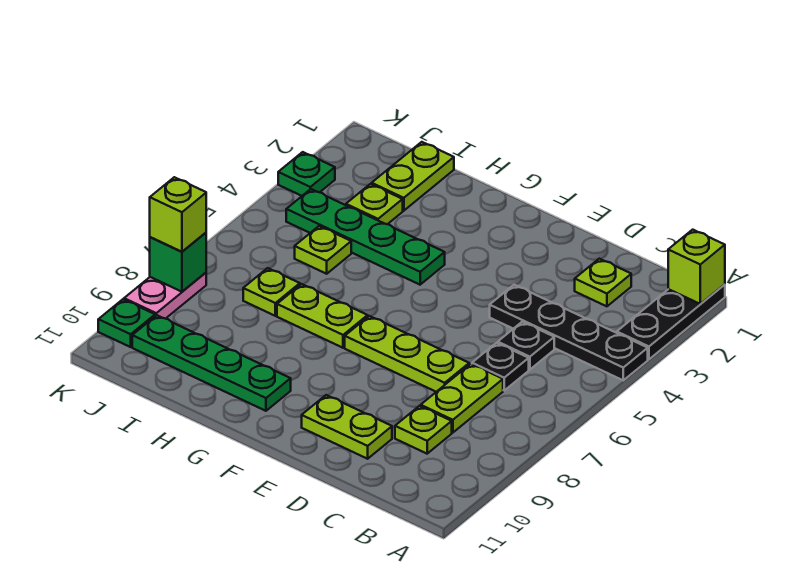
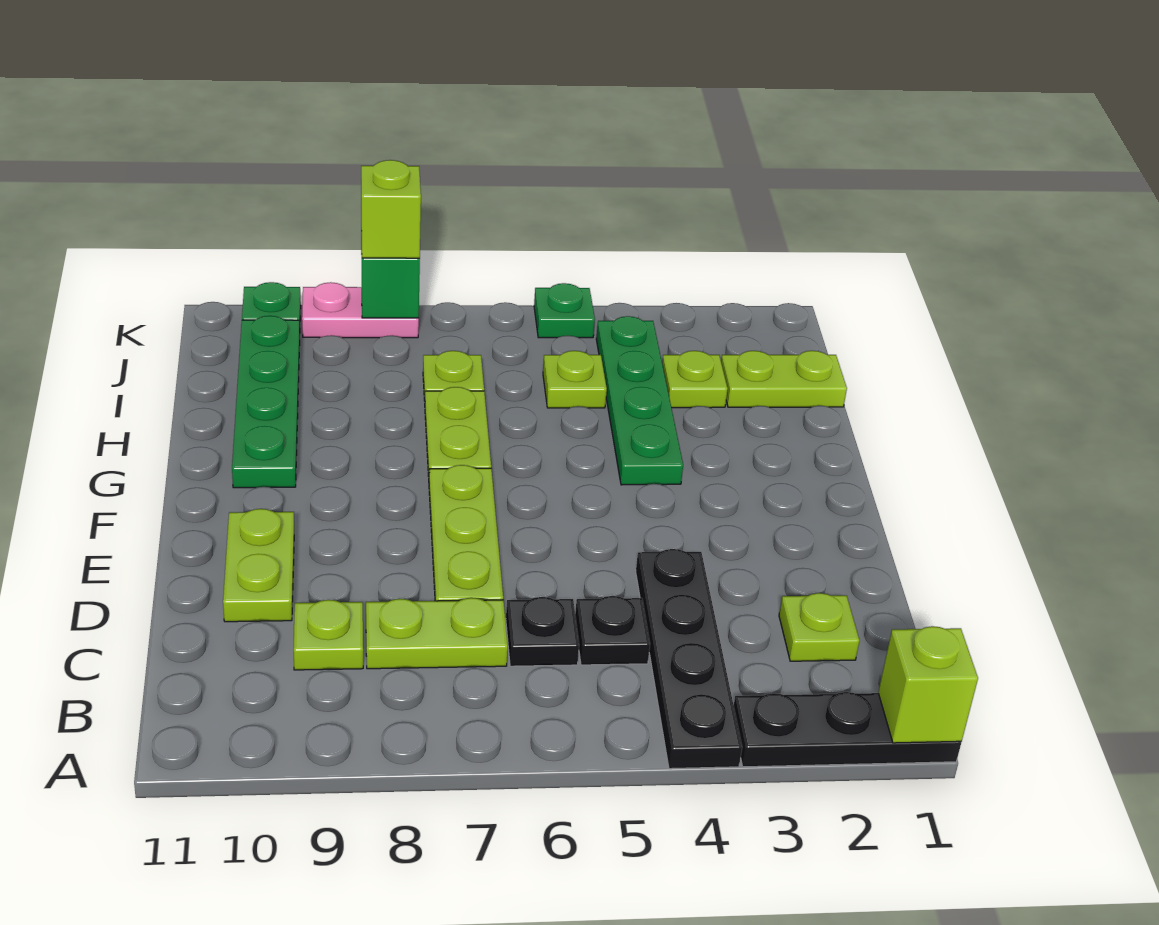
green 1x1 plate [278,152,335,196] -> green 1x1 plate moved to [534,283,595,338]

